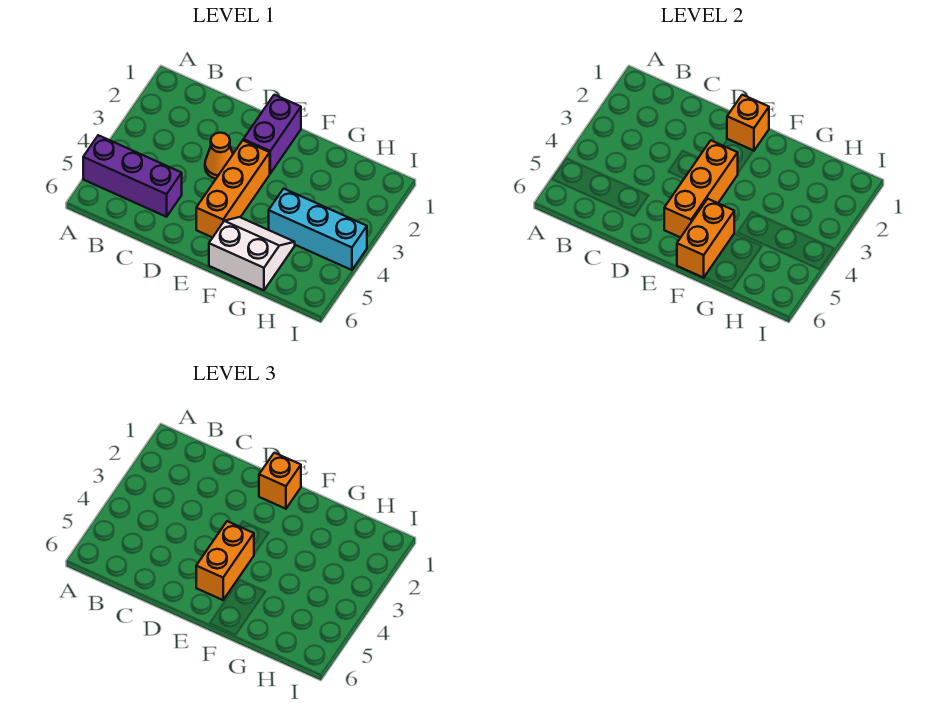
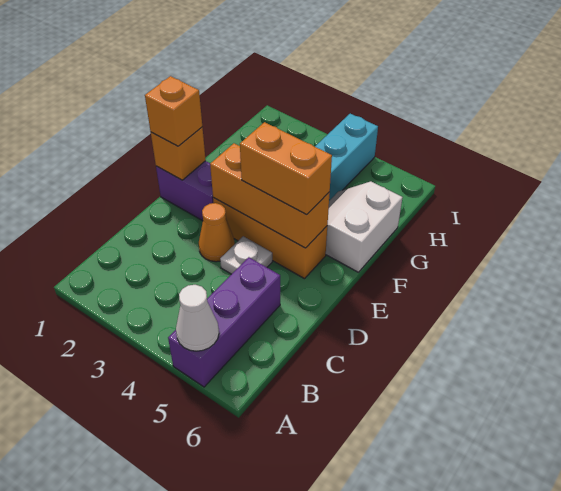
none -> white 1x1 cone [176,285,219,351]
none -> white 1x1 plate [220,236,272,274]
orange 1x2 brick [677,199,734,278] -> none

